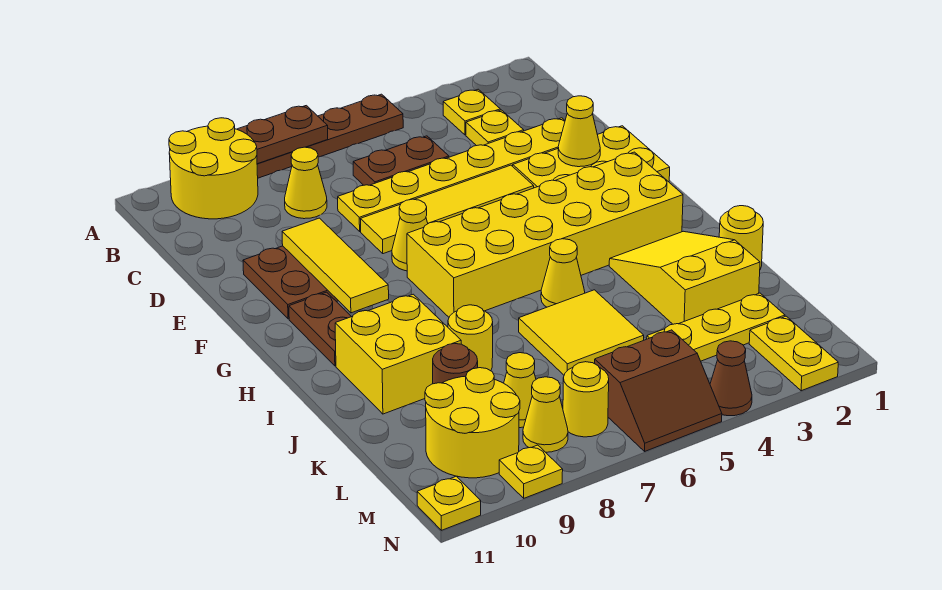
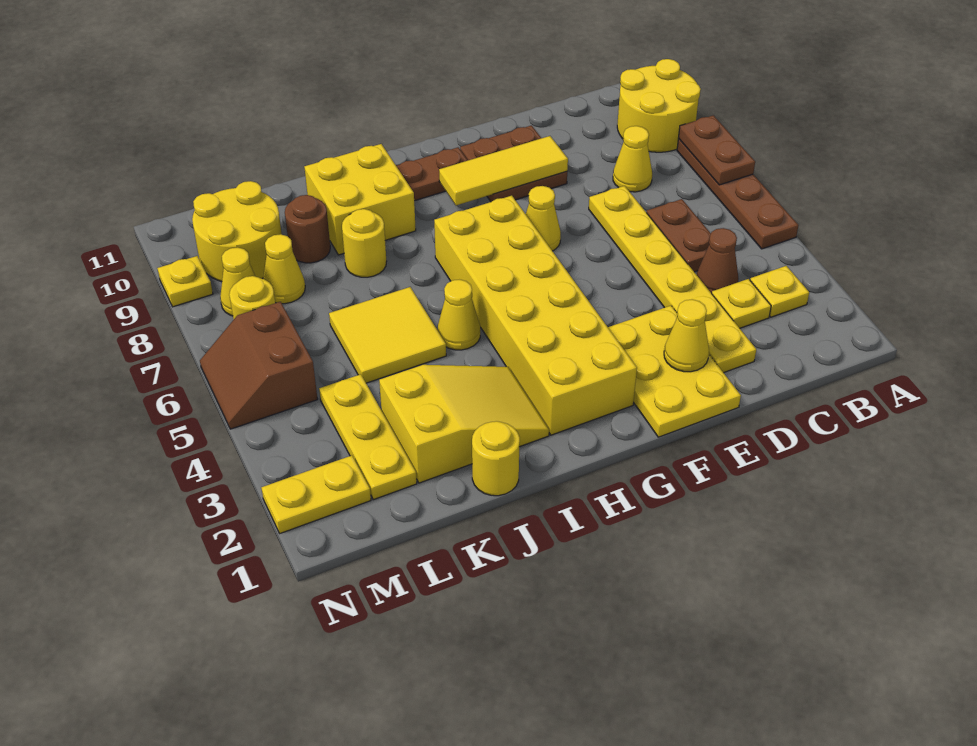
yellow 1x4 tile [361,165,534,254] -> none
brown 1x1 cone [710,341,752,416] -> brown 1x1 cone moved to [697,228,738,293]
yellow 1x1 plate [417,476,481,530] -> none

